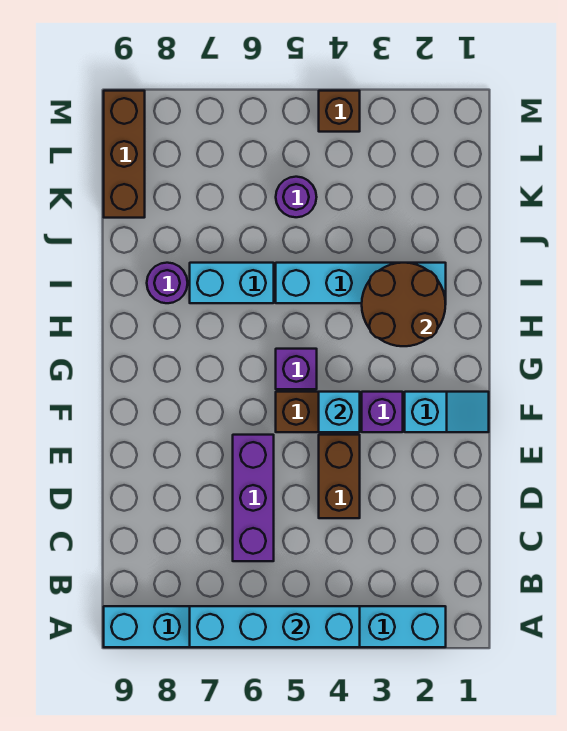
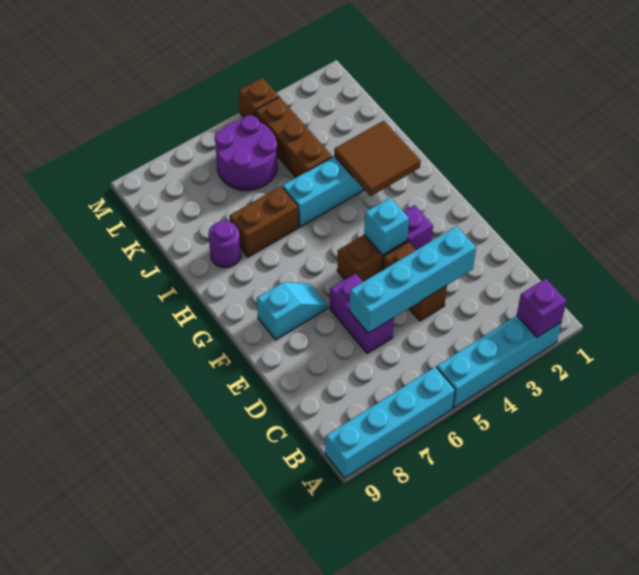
cyan 1x4 brick [190,606,360,647] -> cyan 1x4 brick moved to [349,226,476,333]
purple 1x3 brick [233,435,274,561] -> purple 1x2 brick [330,273,394,353]
cyan 1x2 slope [405,392,489,432] -> cyan 1x2 slope moved to [257,282,328,340]
purple 1x1 brick [276,349,317,389] -> purple 1x1 brick moved to [517,279,566,337]
brown 2x2 round brick [362,263,446,346] -> brown 2x2 tile [334,121,421,196]
cyan 1x2 brick [190,263,274,303] -> brown 1x2 brick [230,186,299,257]
purple 1x1 round brick [276,177,317,217] -> purple 2x2 round brick [215,115,277,190]
brown 1x3 brick [104,91,145,218] -> brown 1x3 brick moved to [256,97,332,177]

